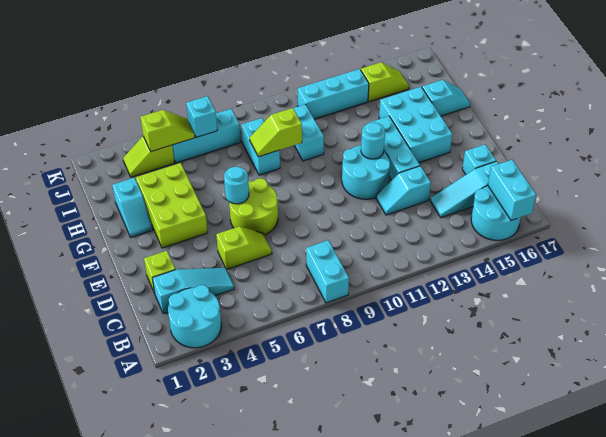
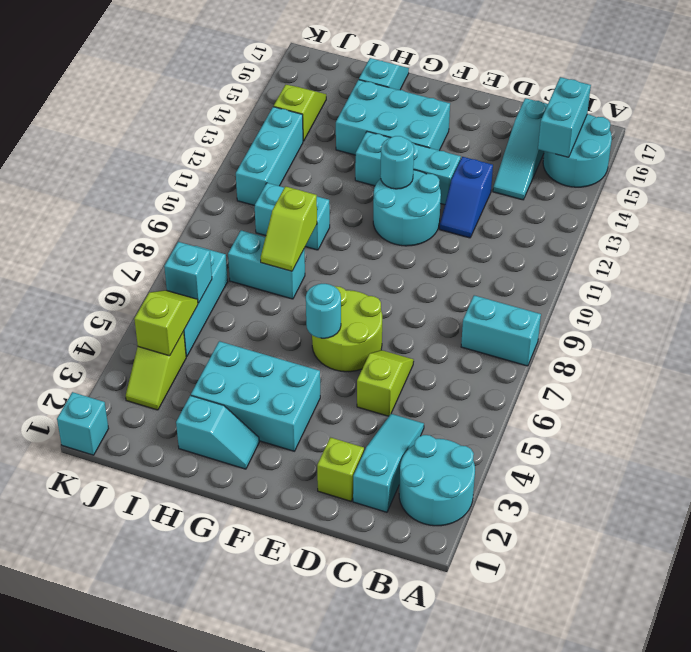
cyan 1x2 brick [488,160,536,220] -> cyan 1x2 brick turned to [538,77,591,157]
cyan 1x2 slope [376,166,431,215] -> blue 1x2 slope [440,157,493,238]
cyan 1x1 brick [462,145,496,175] -> cyan 1x1 brick moved to [57,392,109,455]
lime 2x3 brick [136,163,208,248] -> cyan 2x3 brick [191,341,320,451]

